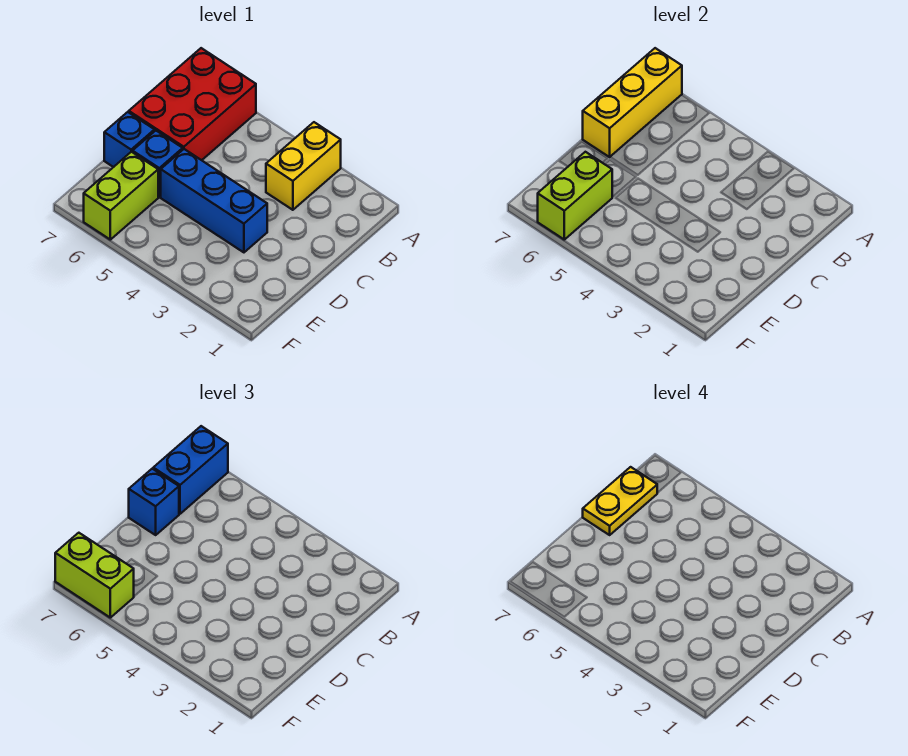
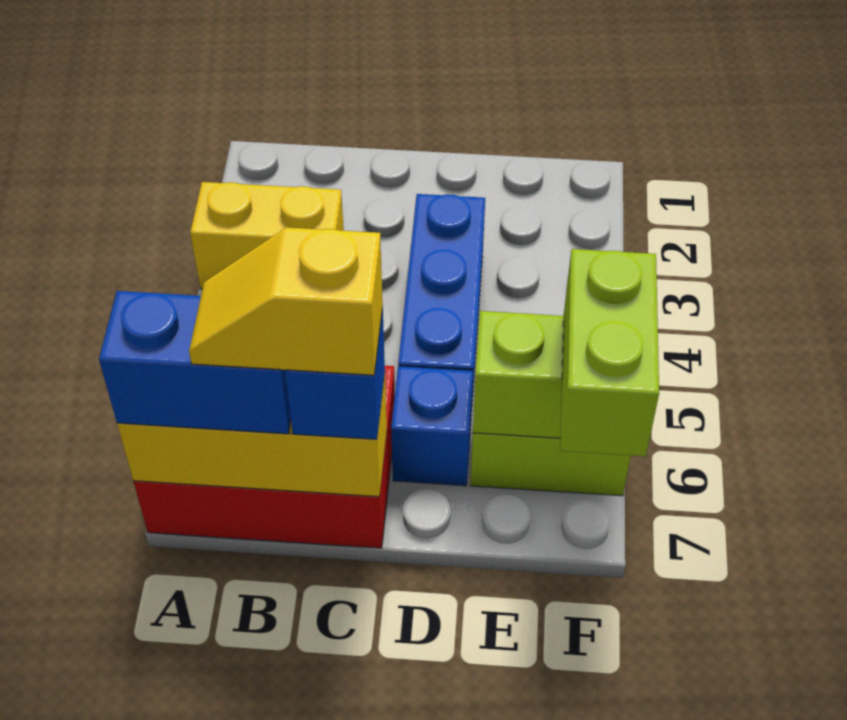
yellow 1x2 plate [583,467,657,535] -> yellow 1x2 slope [189,228,383,375]
blue 1x1 brick [104,112,154,167] -> none

